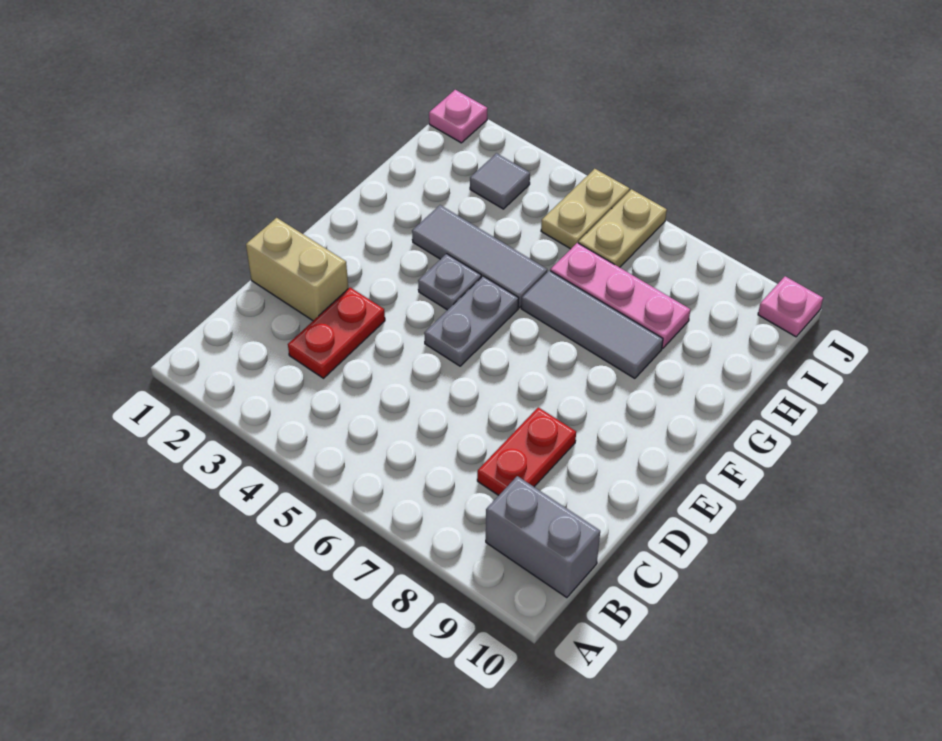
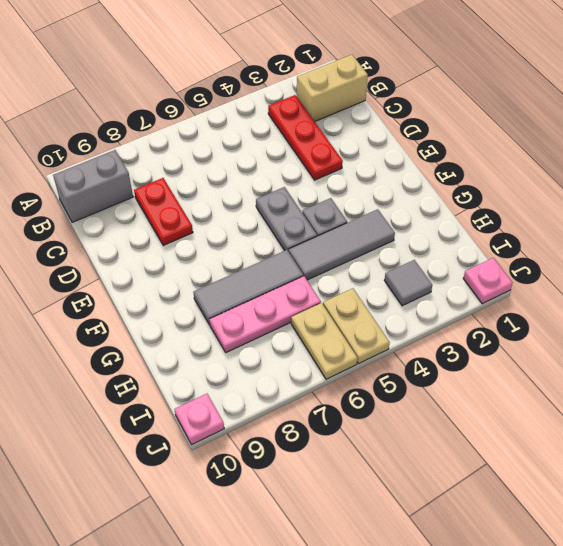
red 1x2 plate [288,288,385,378] -> red 1x3 plate [268,95,343,180]
tan 1x2 brick [246,218,348,321] -> tan 1x2 brick moved to [297,55,368,121]

